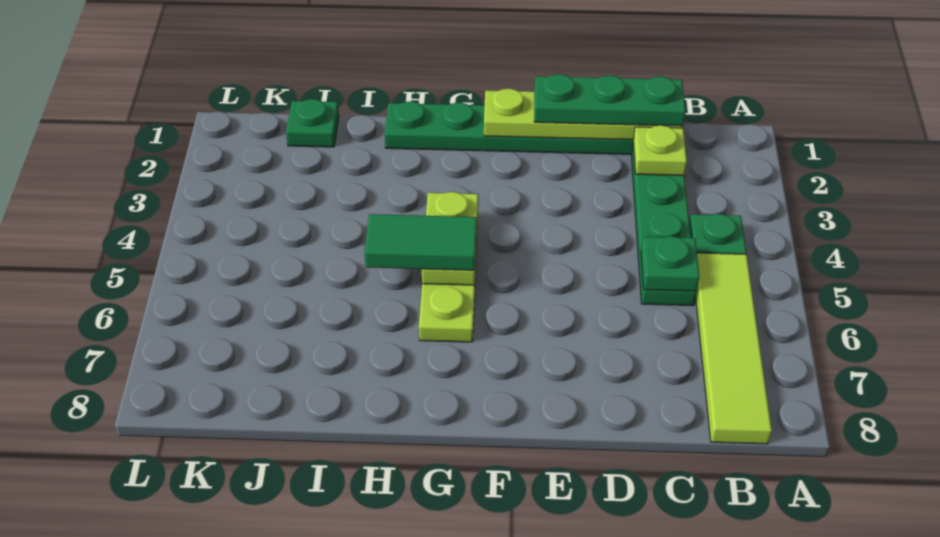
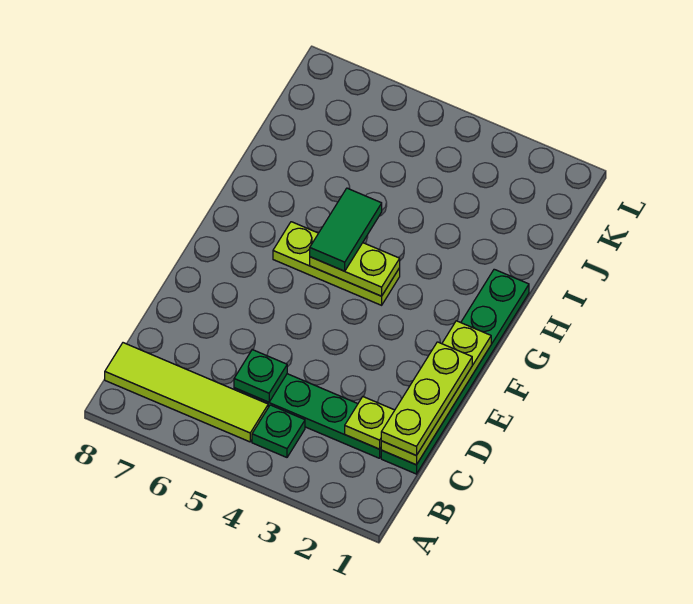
green 1x3 plate [534,74,685,126] -> lime 1x3 plate [381,342,472,456]
green 1x1 plate [286,99,339,147] -> none

